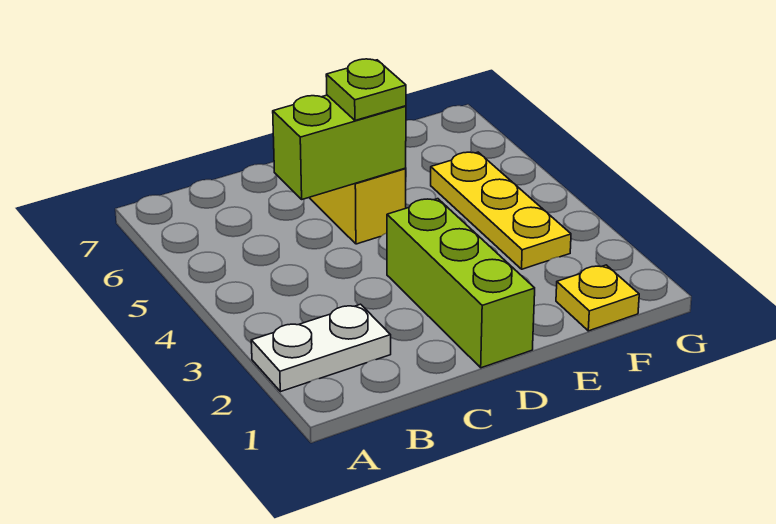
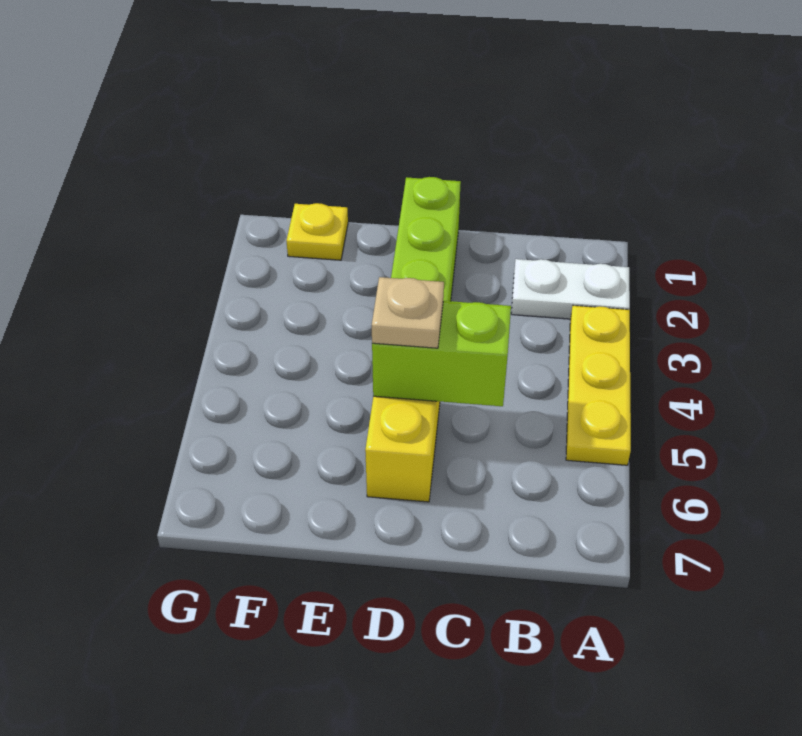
lime 1x1 plate [326,59,406,120] -> tan 1x1 plate [372,277,444,348]
yellow 1x3 plate [431,152,571,269] -> yellow 1x3 plate moved to [566,305,631,465]

